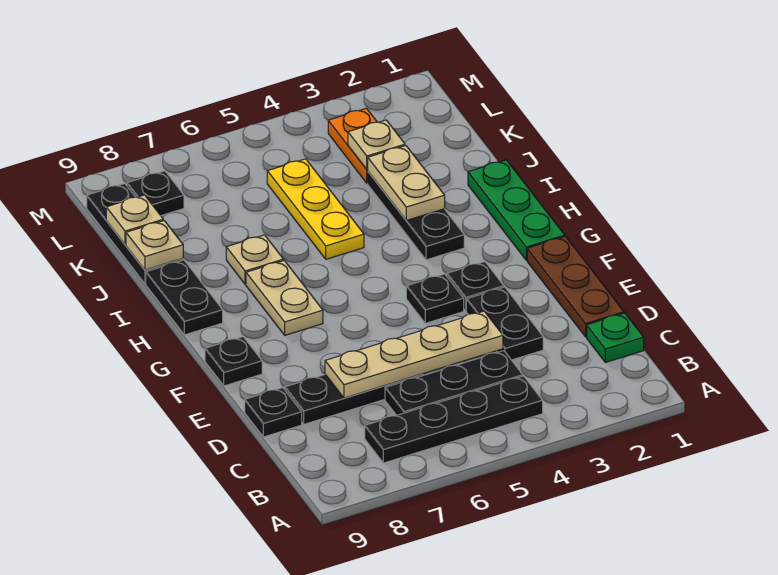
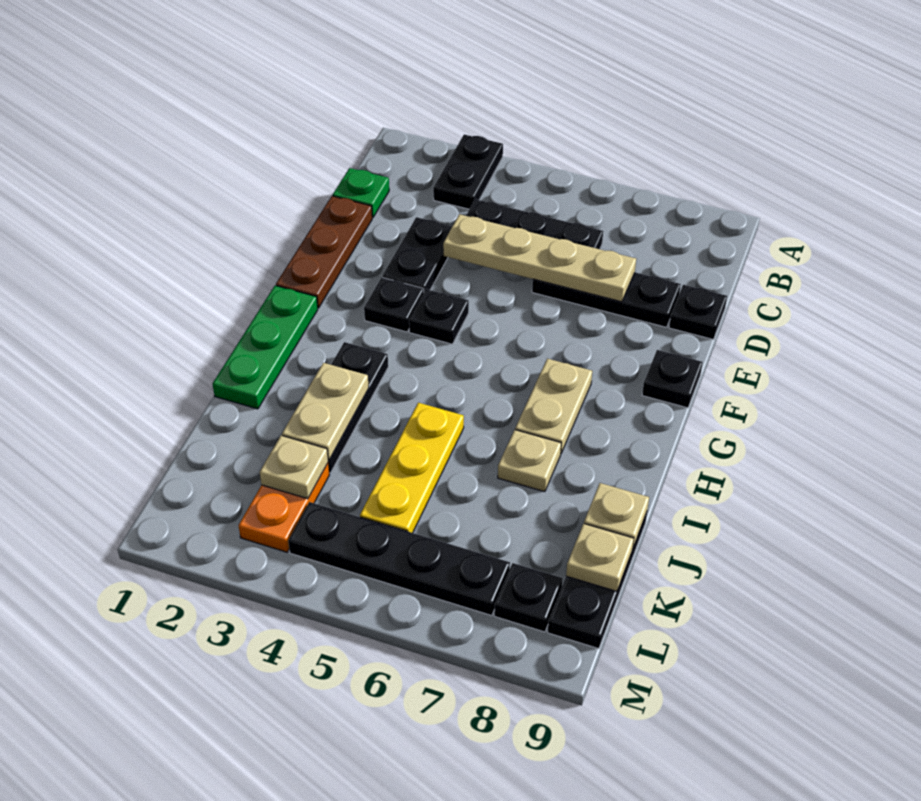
black 1x4 plate [365,376,543,463] -> black 1x4 plate moved to [288,502,510,616]
black 1x2 plate [146,260,223,335] -> black 1x2 plate moved to [433,134,503,209]

